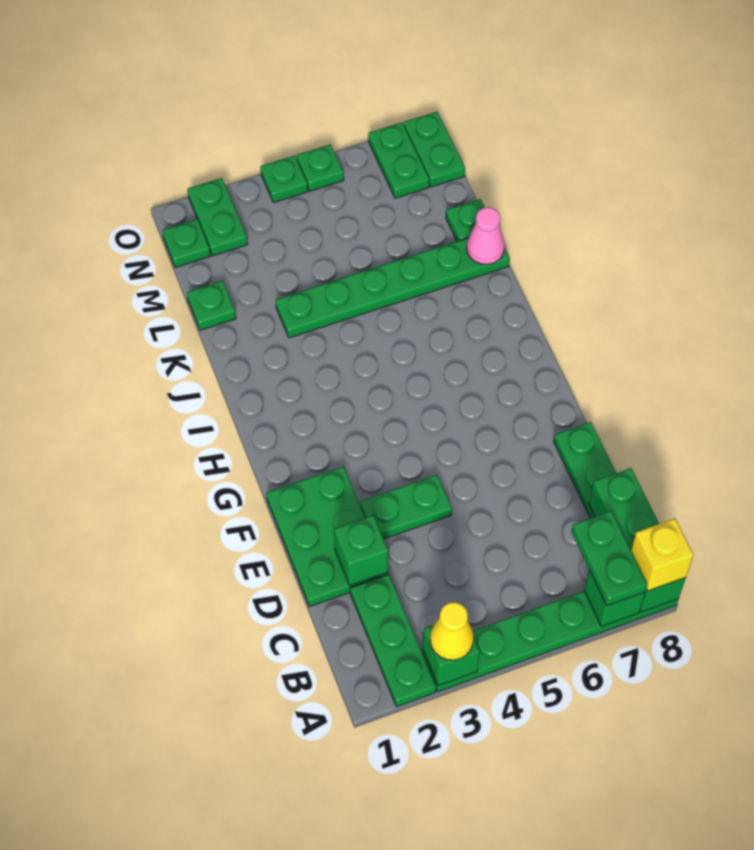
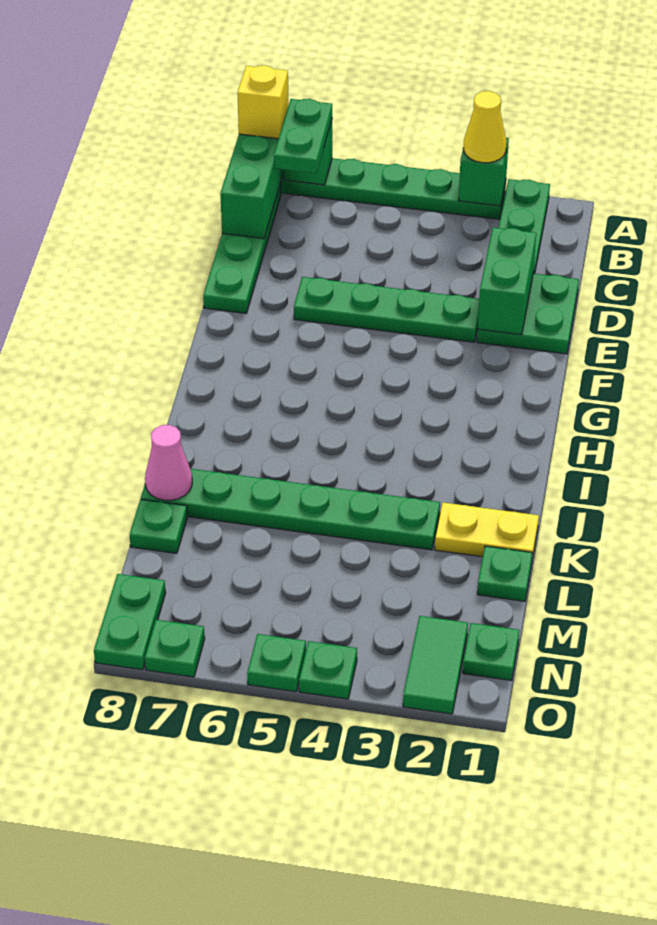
green 2x3 plate [266,467,388,607] -> green 2x2 plate [477,274,579,354]
green 1x1 brick [334,515,388,585] -> green 1x2 brick [478,227,536,335]
green 1x2 plate [360,475,452,539] -> green 1x4 plate [294,277,479,342]
none -> yellow 1x2 plate [435,503,539,559]
green 1x2 plate [187,178,248,256] -> green 1x2 tile [403,616,468,714]
green 1x2 plate [368,123,429,198] -> green 1x1 plate [145,620,205,677]

